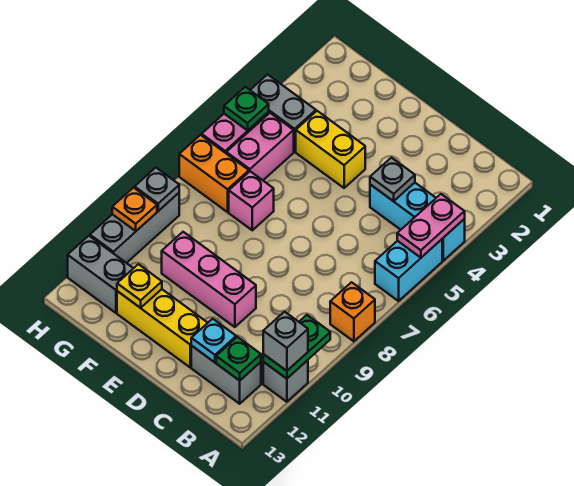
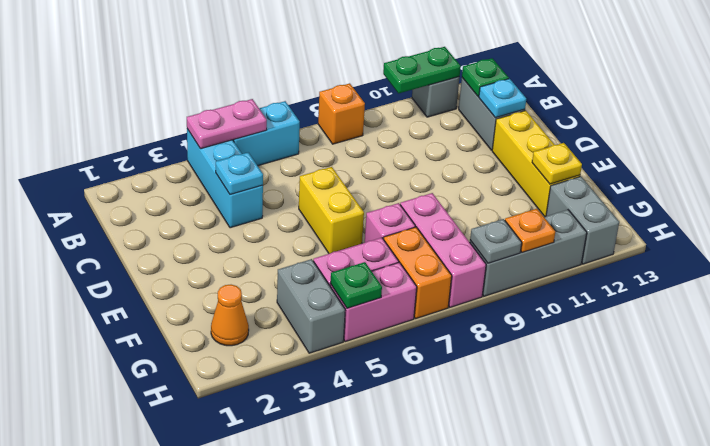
grey 1x1 brick [263,312,308,371] -> none
grey 1x1 plate [370,158,415,201] -> cyan 1x1 plate [216,152,263,195]
pink 1x3 brick [162,232,256,327] -> pink 1x3 brick moved to [400,193,486,307]
yellow 1x2 brick [296,111,365,188] -> yellow 1x2 brick moved to [299,167,364,254]
none -> orange 1x1 cone [211,285,249,346]

